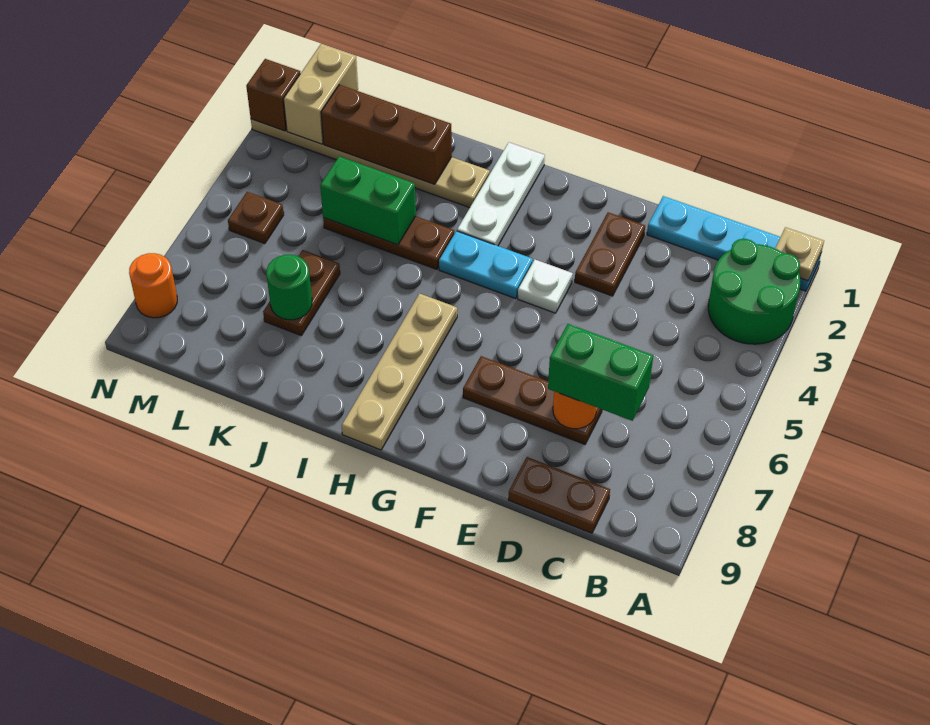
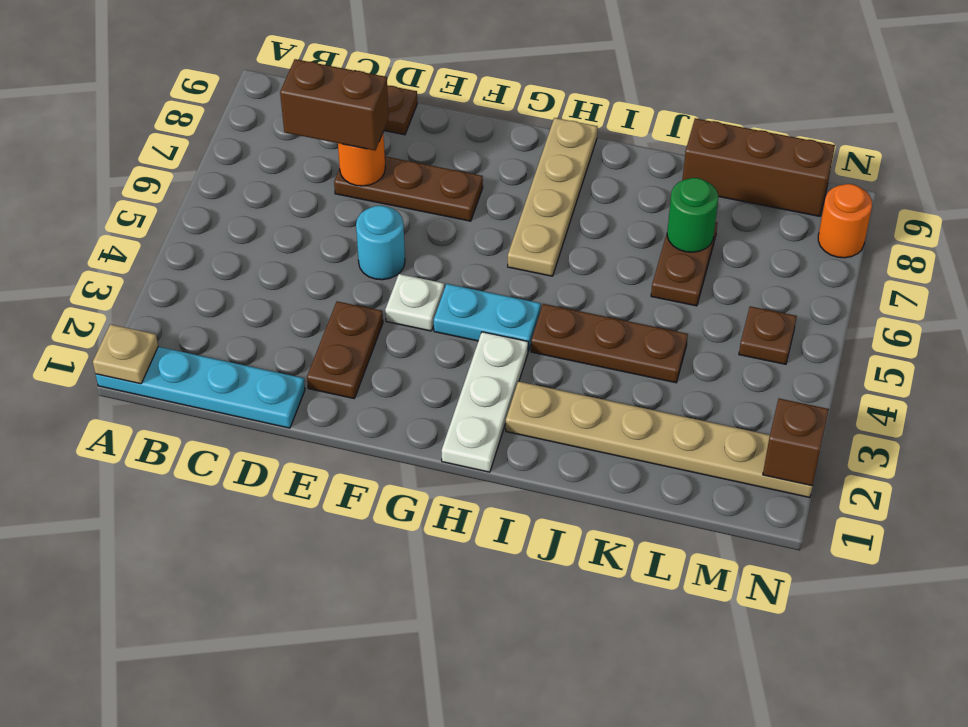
green 2x2 round brick [708,239,800,344] -> none
green 1x2 brick [548,324,653,421] -> brown 1x2 brick [280,59,389,150]
none -> cyan 1x1 round brick [356,206,405,280]
brown 1x3 brick [321,85,452,184] -> brown 1x3 brick moved to [682,118,835,216]
green 1x2 brick [320,156,416,245] -> none
tan 1x2 brick [284,44,358,144] -> none

